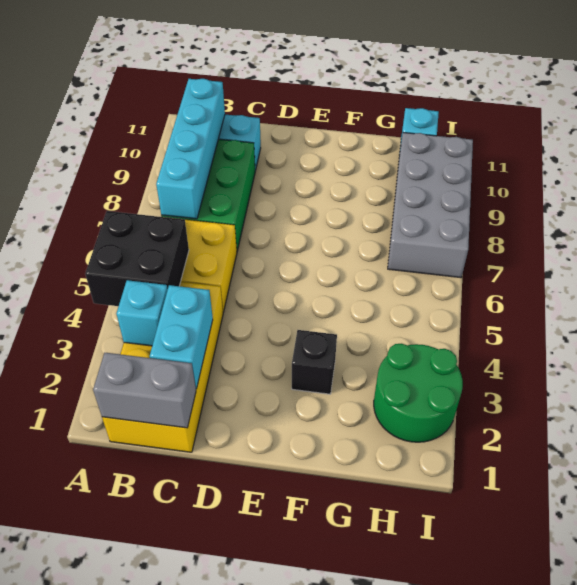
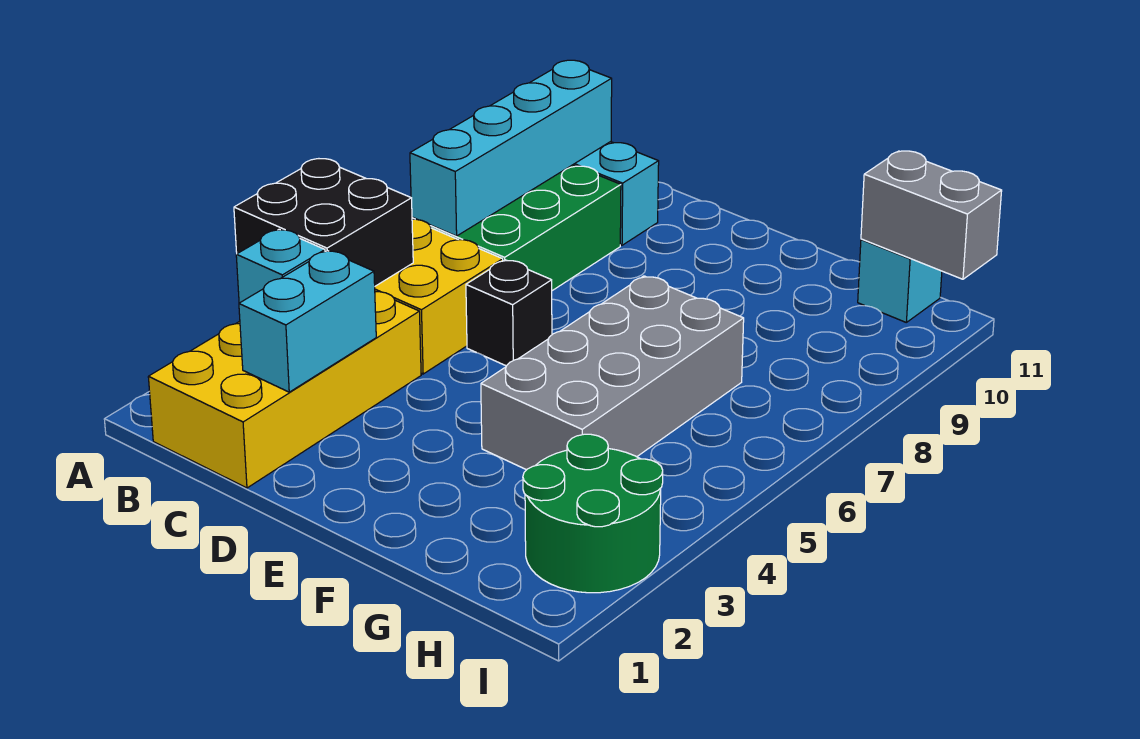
grey 1x2 brick [93,353,196,428] -> grey 1x2 brick moved to [861,151,1002,279]
black 1x1 brick [292,330,337,394] -> black 1x1 brick moved to [466,260,552,366]
grey 2x4 brick [388,133,473,278] -> grey 2x4 brick moved to [481,276,744,470]

